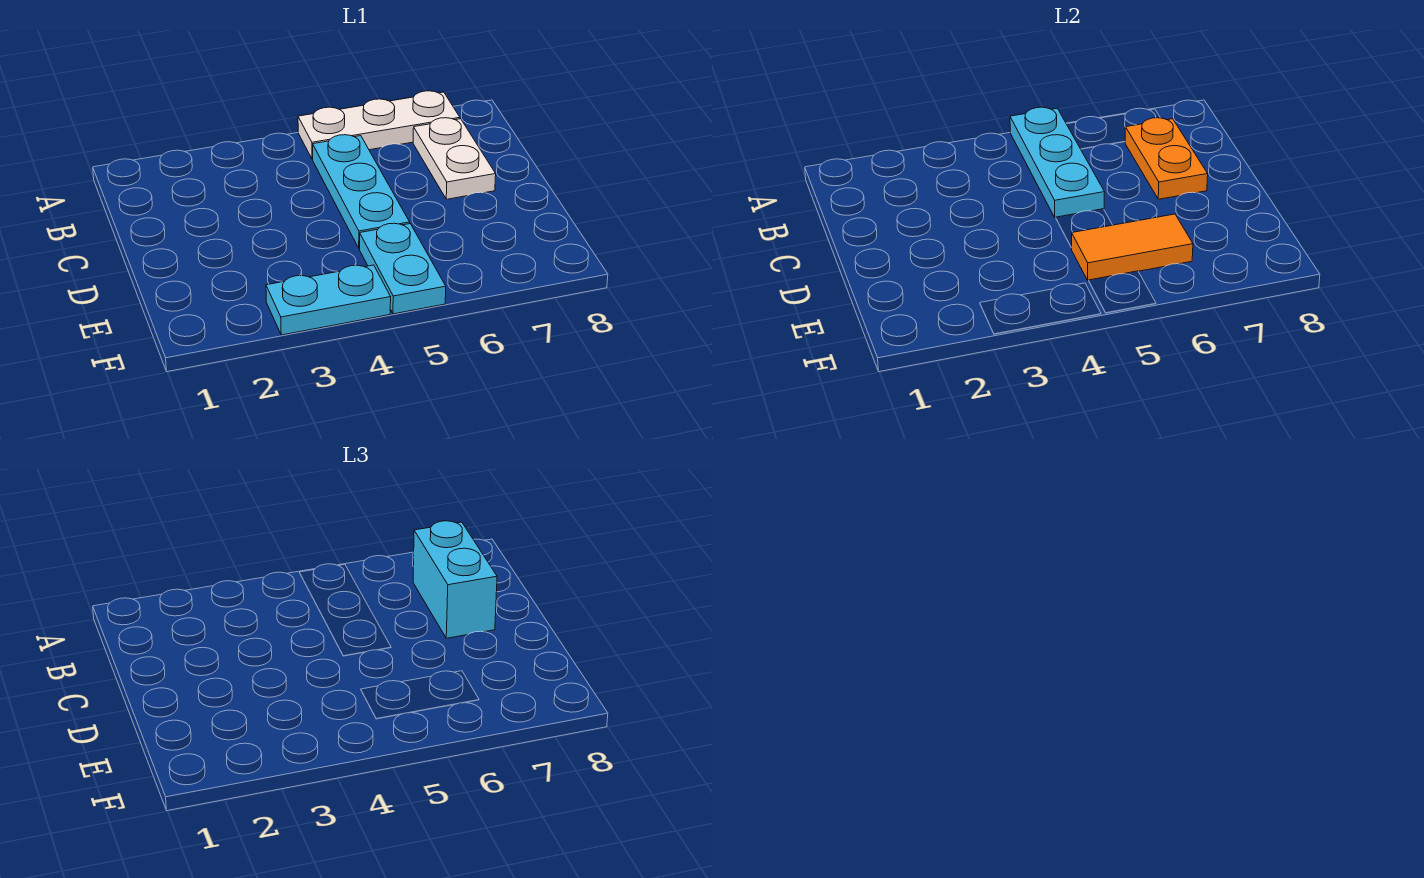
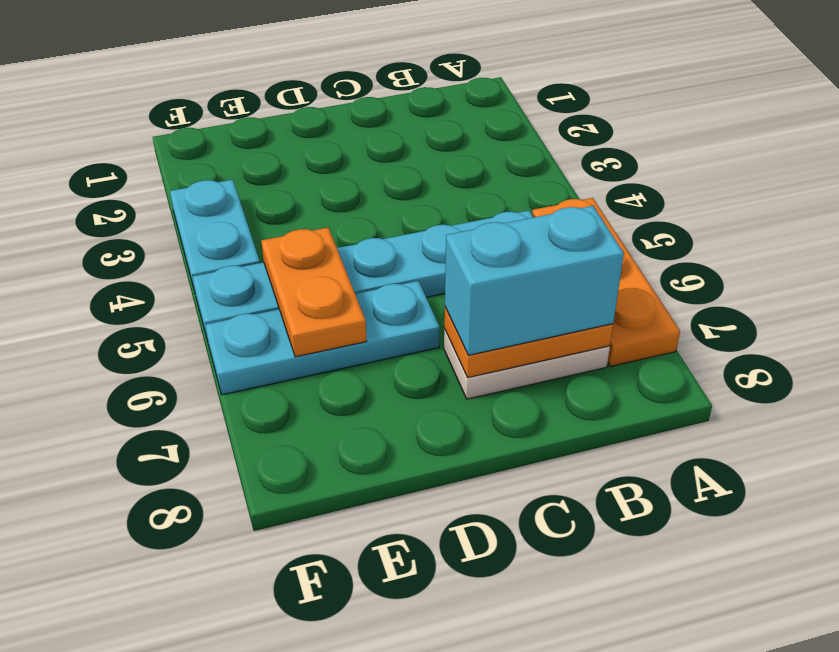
white 1x3 plate [298,91,460,159] -> orange 1x3 plate [532,198,680,366]
cyan 1x3 plate [1010,107,1105,218] -> cyan 1x3 plate moved to [205,281,440,395]
orange 1x2 tile [1071,214,1193,280] -> orange 1x2 plate [261,228,367,357]

